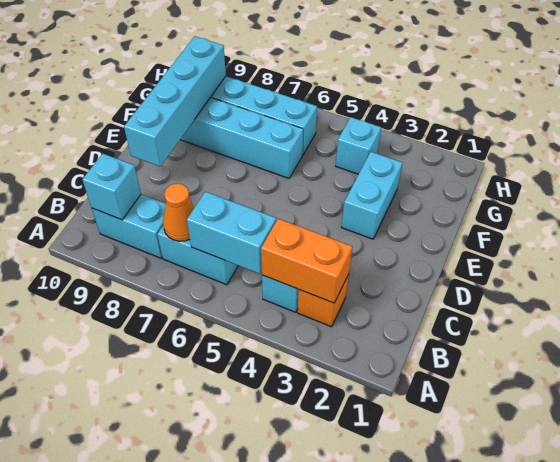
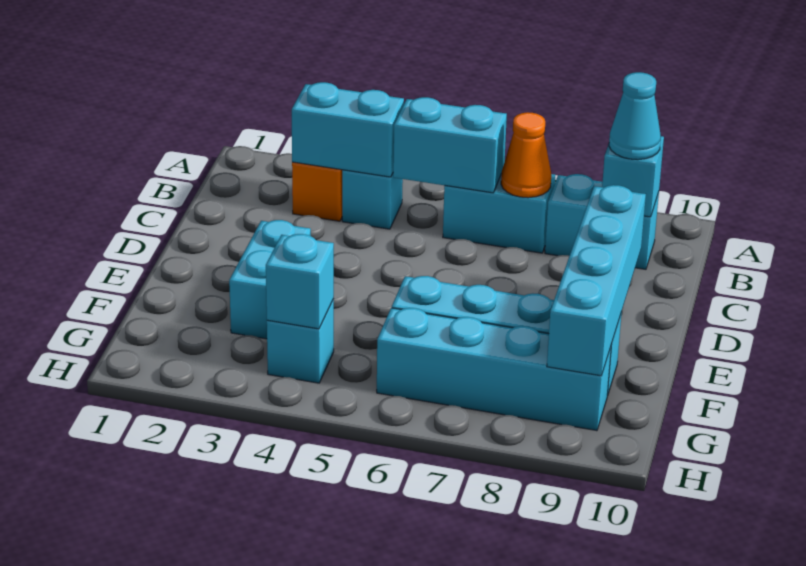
orange 1x2 brick [261,219,353,303] -> cyan 1x2 brick [292,82,404,177]
none -> cyan 1x1 cone [609,72,661,160]
none -> cyan 1x1 brick [266,234,334,329]

